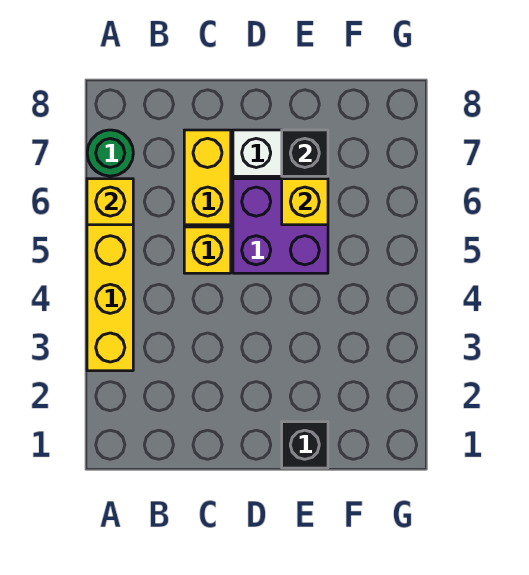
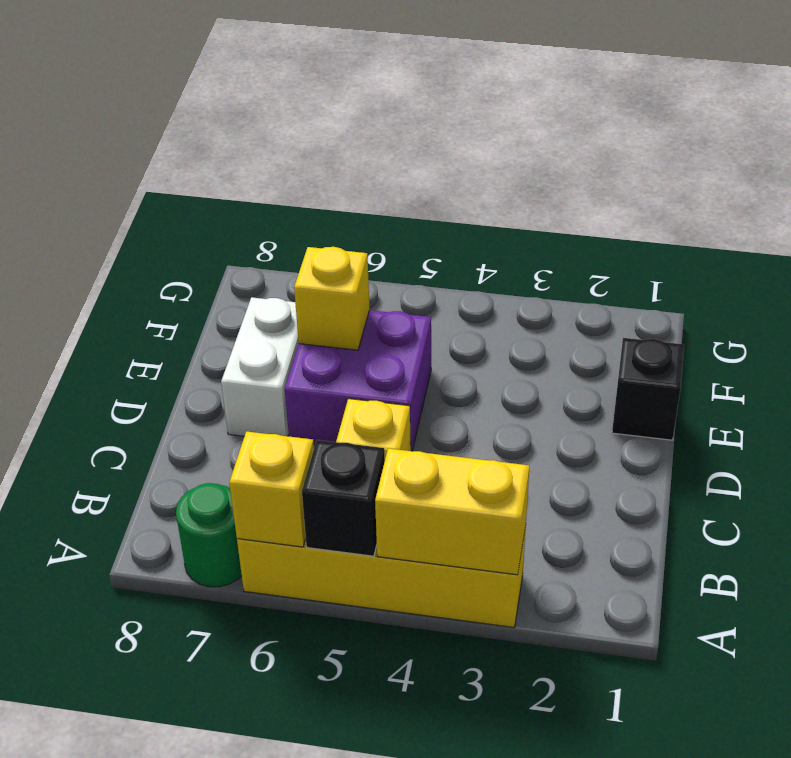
yellow 1x2 brick [184,130,231,225] -> yellow 1x2 brick moved to [375,448,529,575]
black 1x1 brick [282,130,328,176] -> black 1x1 brick moved to [302,440,385,556]

